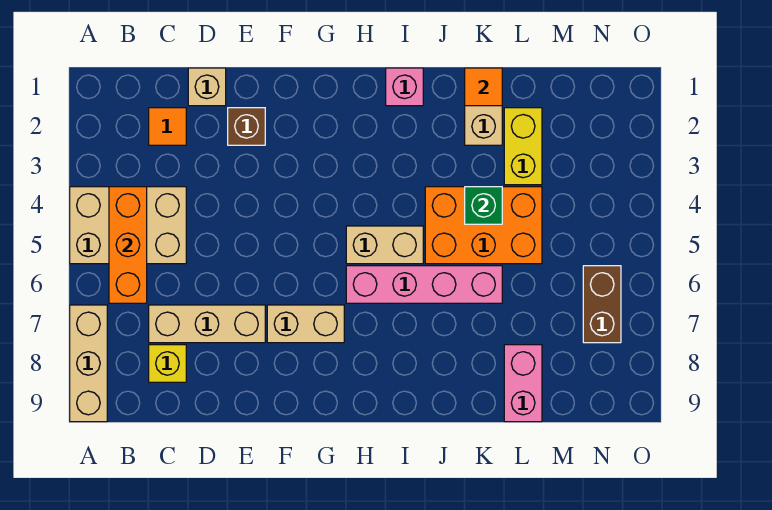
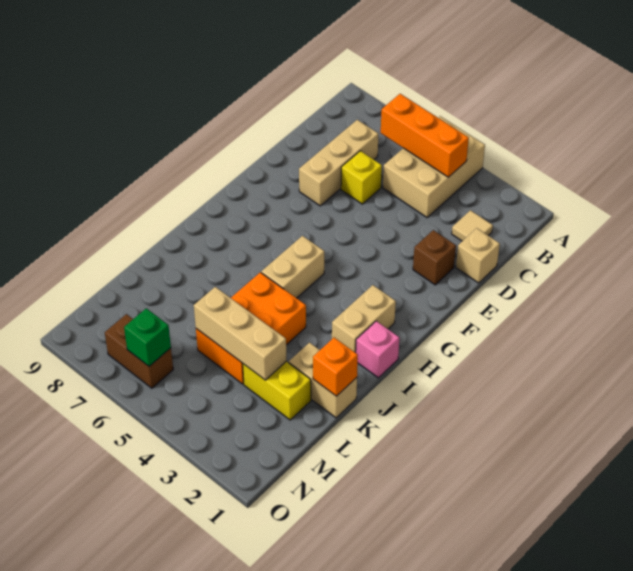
tan 1x3 brick [70,305,107,422] -> tan 1x3 brick moved to [194,287,287,380]
orange 1x1 tile [149,108,186,145] -> tan 1x1 tile [452,210,493,241]
yellow 1x1 brick [149,345,186,382] -> yellow 1x1 brick moved to [341,151,382,204]
tan 1x2 brick [267,305,344,343] -> tan 1x2 brick moved to [332,285,396,353]
pink 1x4 brick [346,266,502,303] -> none
orange 1x1 tile [465,68,502,106] -> orange 1x1 brick [313,338,358,396]
green 1x1 brick [465,187,502,224] -> green 1x1 brick moved to [124,308,171,366]
pink 1x2 brick [504,345,542,422] -> none

